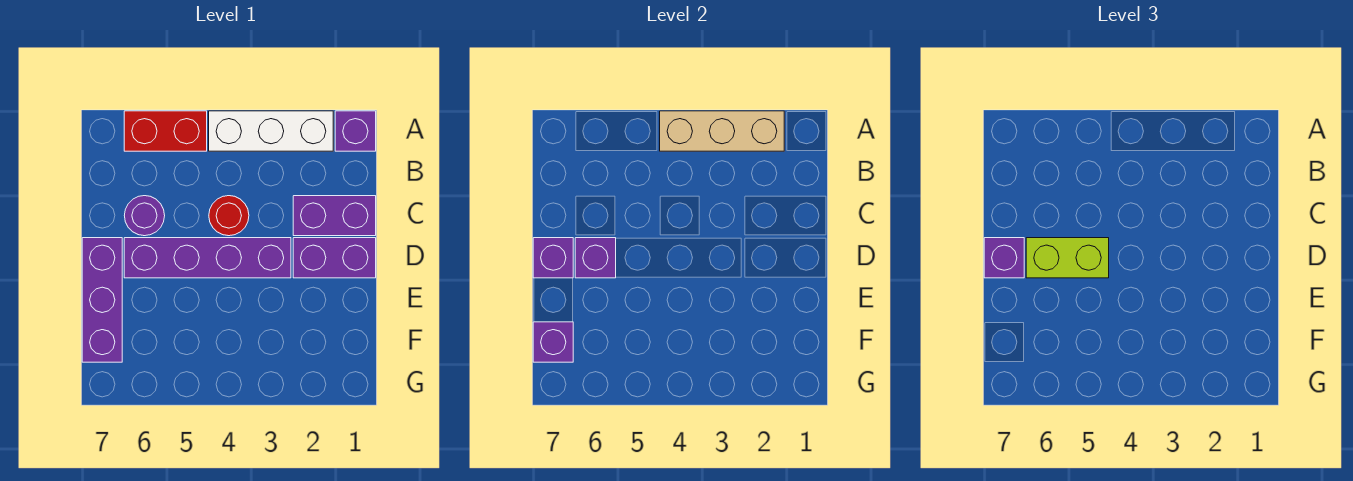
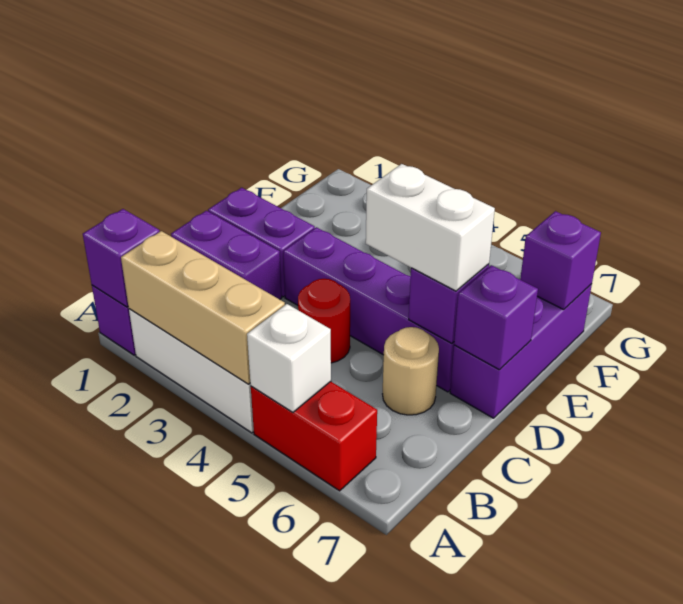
none -> white 1x1 brick [247,304,331,412]
purple 1x1 round brick [124,196,165,236] -> tan 1x1 round brick [383,327,439,415]
lime 1x2 brick [1026,238,1109,278] -> white 1x2 brick [366,164,495,291]
purple 1x1 brick [984,238,1024,278] -> purple 1x1 brick moved to [83,209,160,307]

